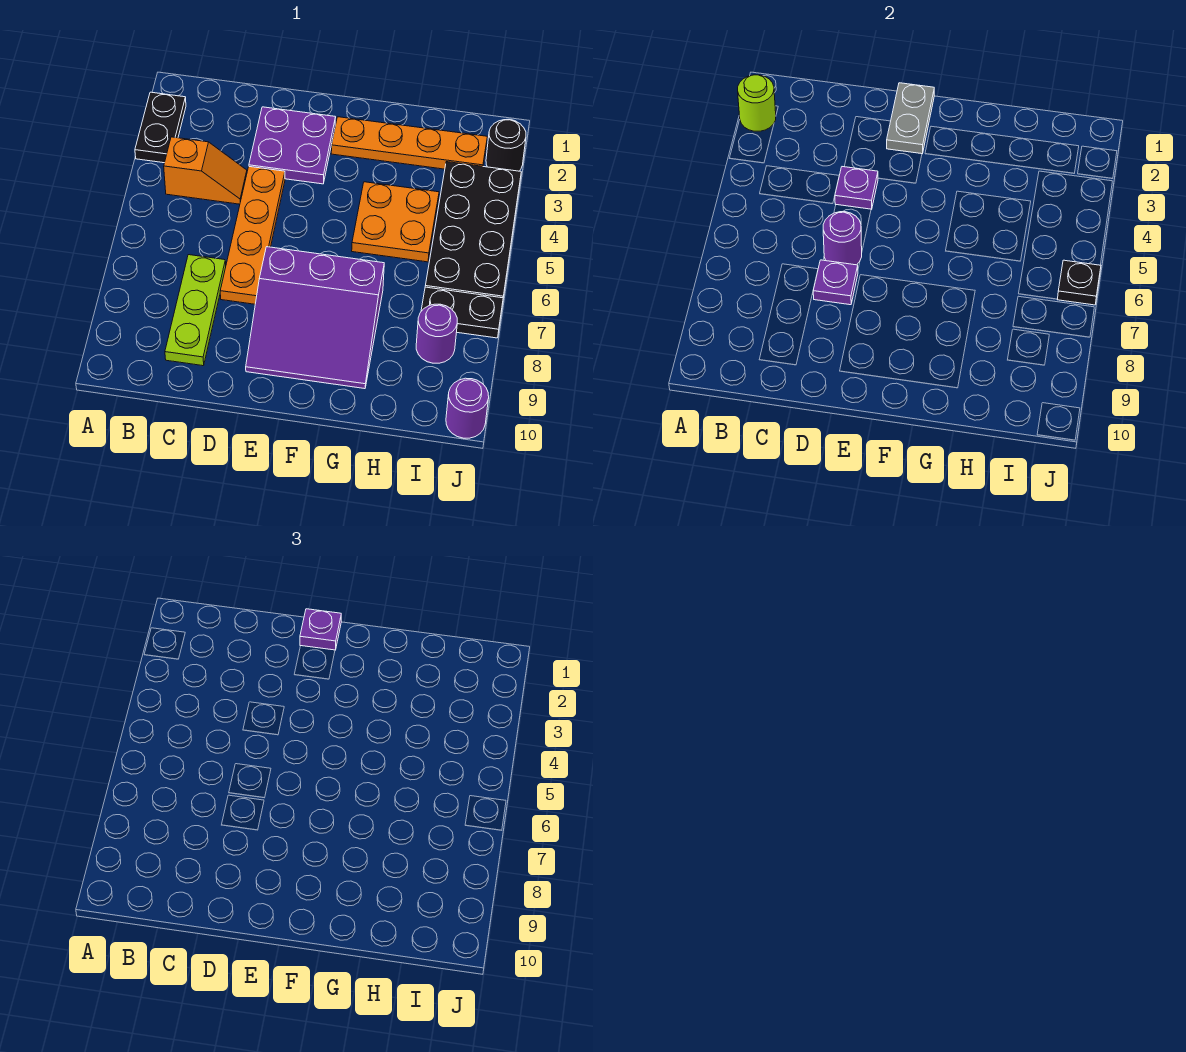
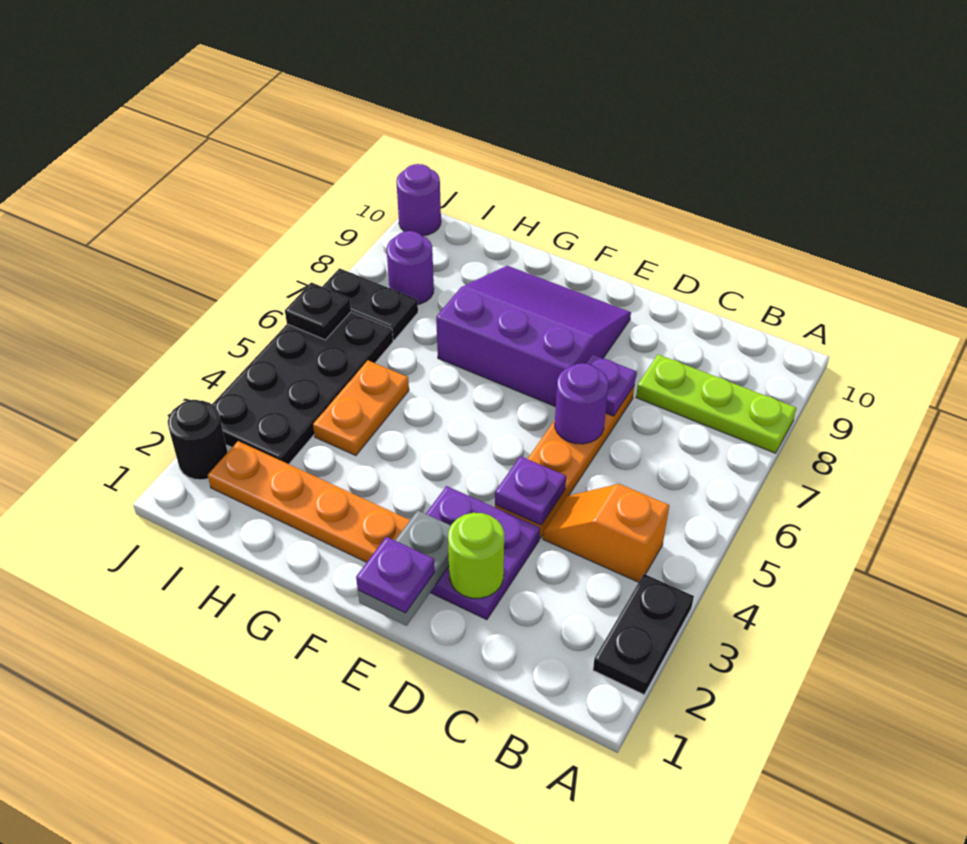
lime 1x1 round brick [738,75,776,131] -> lime 1x1 round brick moved to [448,513,504,598]
lime 1x3 plate [165,255,226,366] -> lime 1x3 plate turned to [636,355,797,453]
orange 2x2 plate [352,182,439,262] -> orange 1x2 plate [313,360,409,456]

